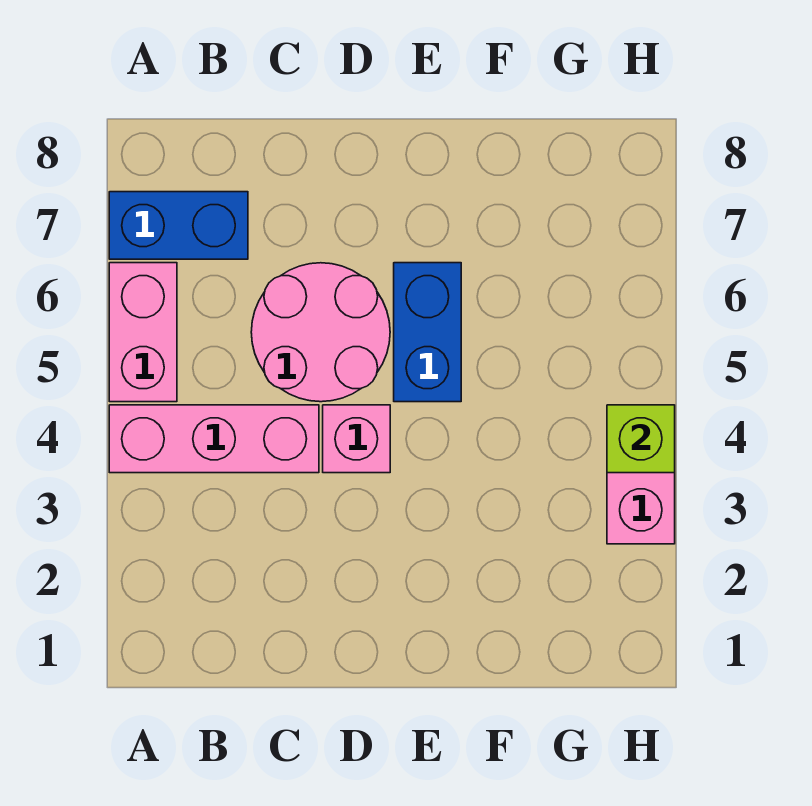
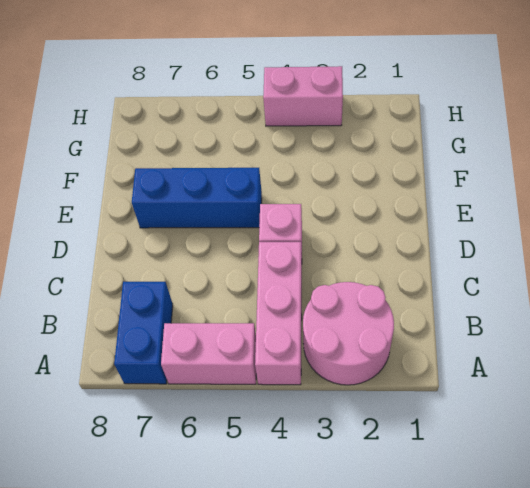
pink 2x2 round brick [251,263,390,402] -> pink 2x2 round brick moved to [303,282,394,385]
blue 1x2 brick [394,263,461,402] -> blue 1x3 brick [132,168,262,228]
lime 1x1 brick [607,405,675,473] -> none

